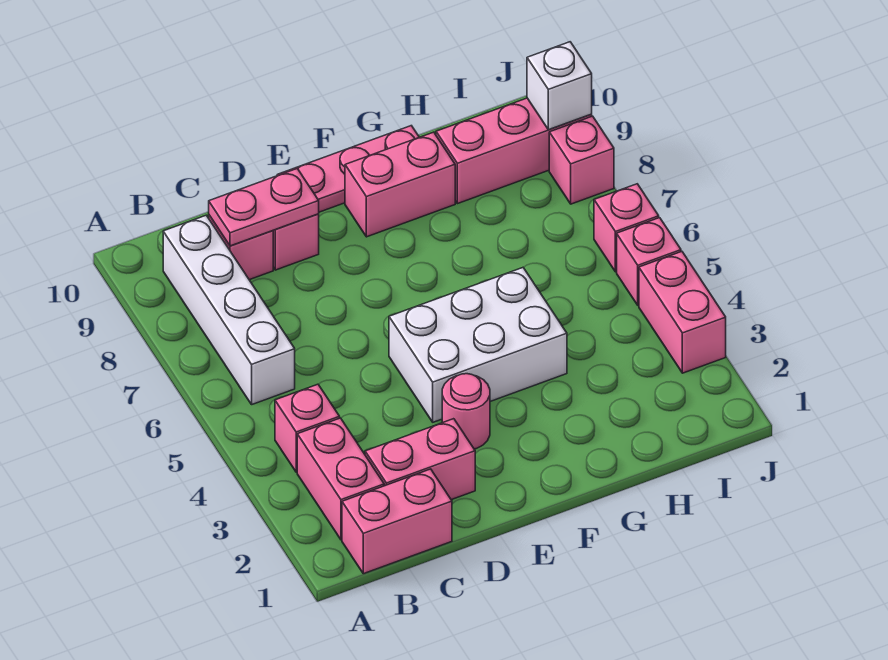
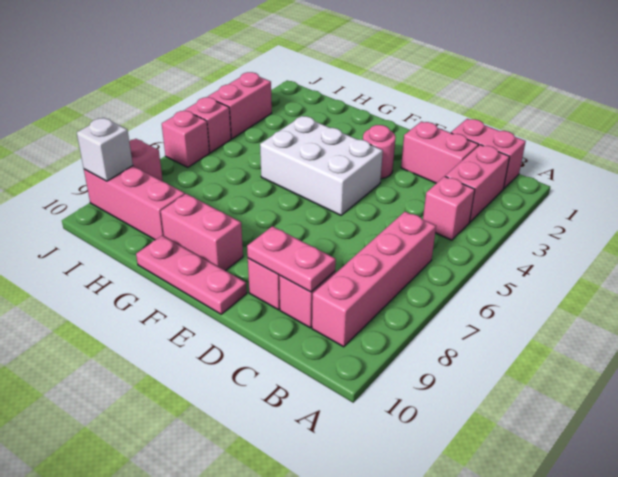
white 1x4 brick [163,215,295,404] -> pink 1x4 brick [312,212,436,347]

